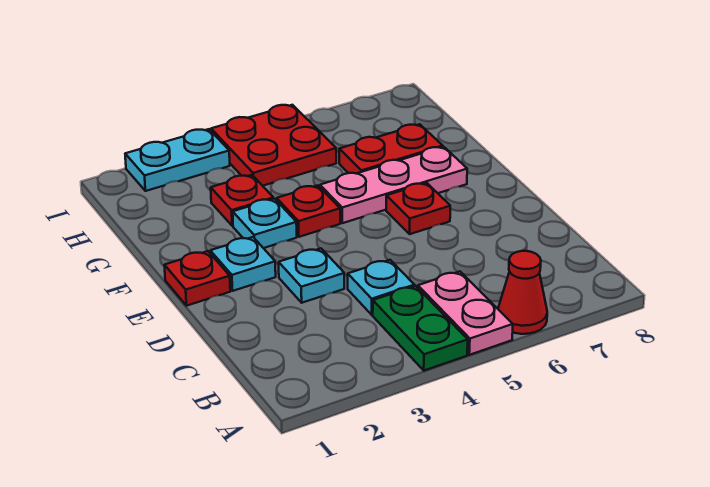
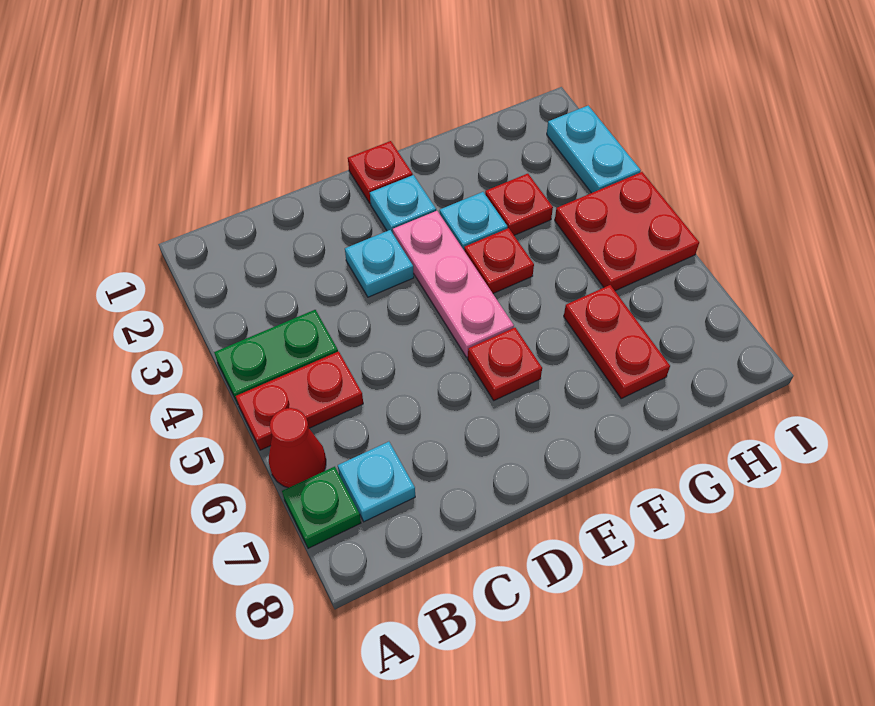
pink 1x2 plate [418,272,513,355] -> red 1x2 plate [236,351,363,450]
none -> green 1x1 plate [282,467,361,548]
cyan 1x1 plate [348,260,414,315] -> cyan 1x1 plate moved to [338,442,415,522]
pink 1x3 plate [320,147,467,223] -> pink 1x3 plate moved to [393,211,514,357]

